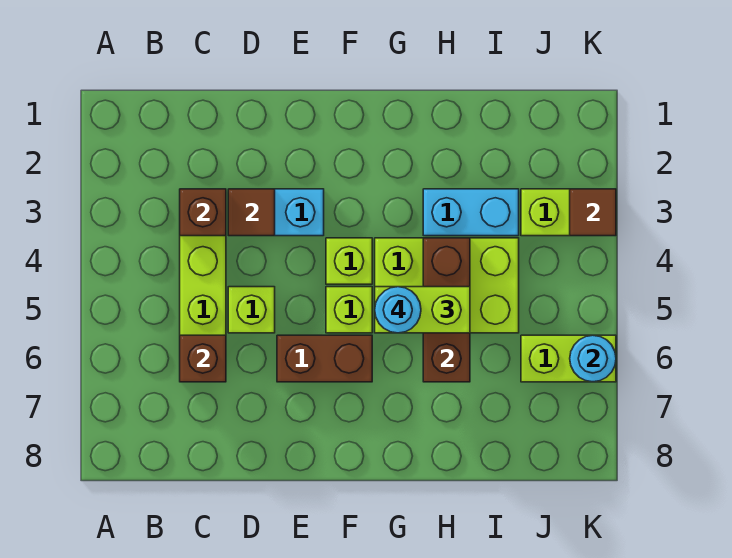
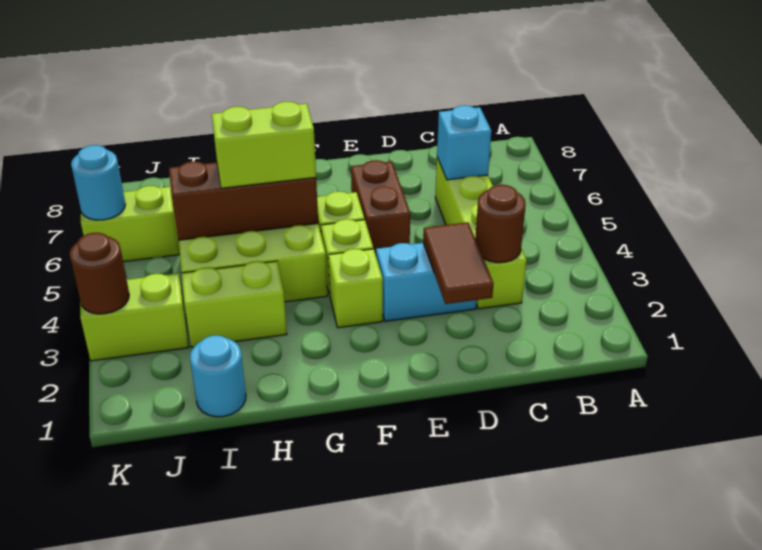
brown 1x1 brick [180,189,226,236] -> brown 1x1 round brick [475,185,526,263]
brown 1x1 brick [180,335,226,382] -> cyan 1x1 brick [437,105,491,180]
brown 1x1 tile [228,189,275,236] -> brown 1x2 tile [423,222,494,304]
lime 1x1 brick [228,287,275,333] -> lime 1x1 brick moved to [328,249,383,328]
brown 1x2 brick [277,335,372,382] -> brown 1x2 brick turned to [351,160,410,255]
cyan 1x1 round brick [375,287,421,333] -> cyan 1x1 round brick moved to [190,335,246,417]
cyan 1x2 brick [423,189,519,236] -> lime 1x2 brick [182,261,287,347]
brown 1x3 brick [423,238,470,382] -> brown 1x3 brick turned to [169,161,318,240]
brown 1x1 tile [570,189,616,236] -> brown 1x1 round brick [70,233,129,314]

